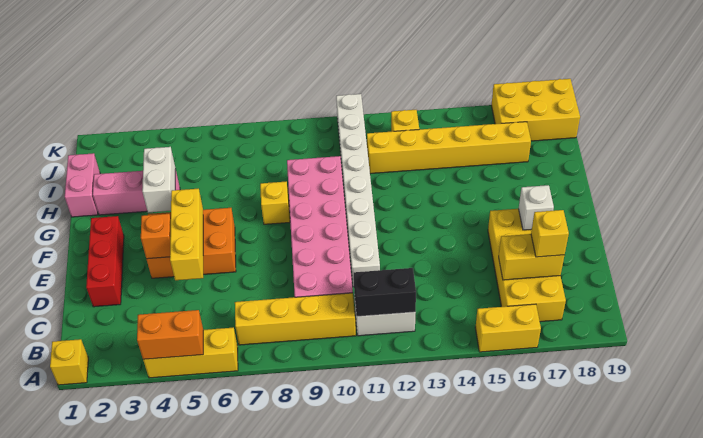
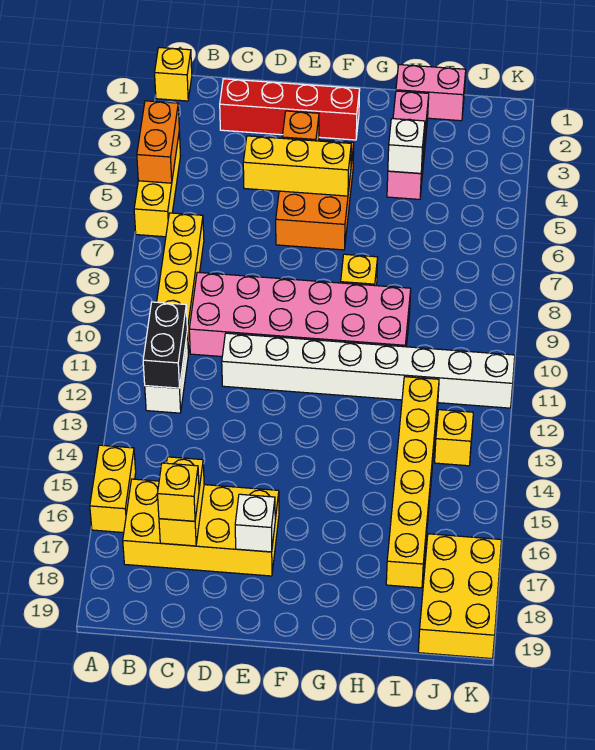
red 1x3 brick [86,216,124,307] -> red 1x4 brick [220,79,360,140]
white 1x2 brick [142,147,176,213] -> white 1x1 brick [388,119,425,173]

